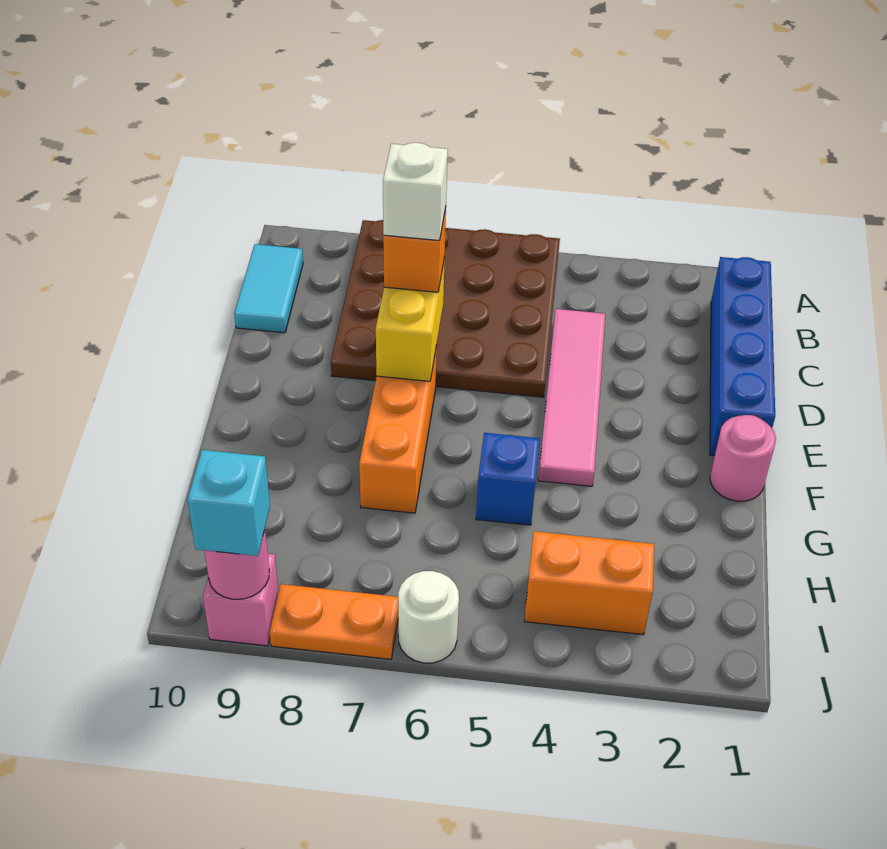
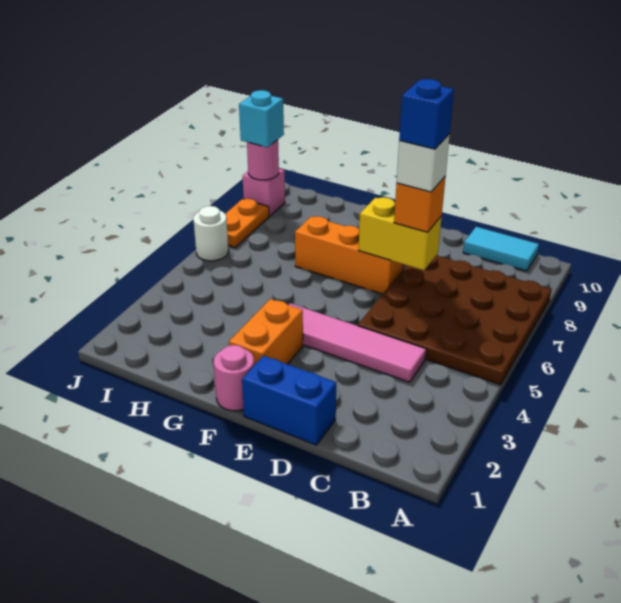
blue 1x4 brick [710,257,775,456] -> blue 1x2 brick [242,356,336,445]
blue 1x1 brick [476,433,540,525] -> blue 1x1 brick moved to [399,79,454,149]
orange 1x2 brick [524,531,654,635] -> orange 1x2 brick moved to [229,299,303,365]

